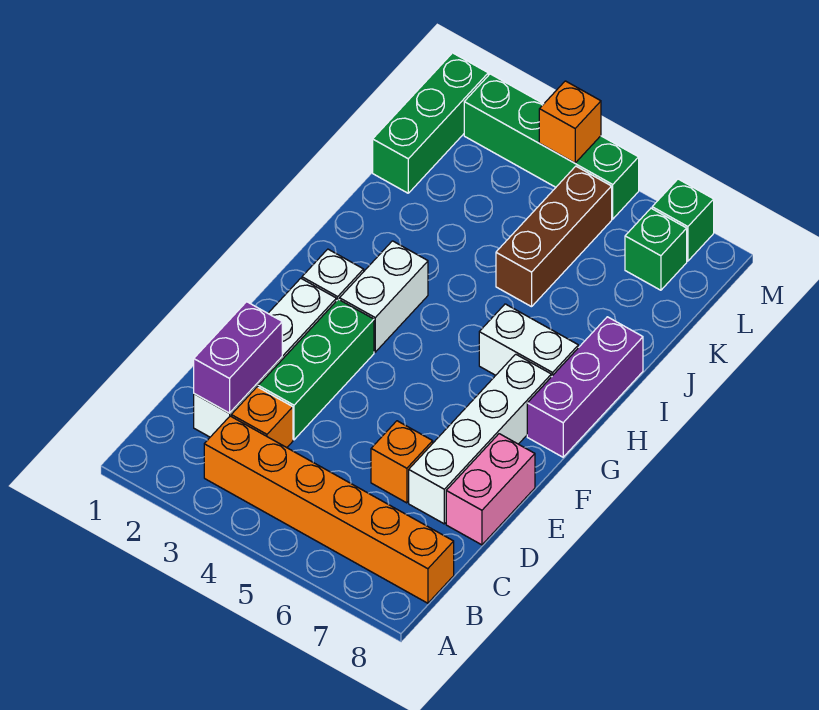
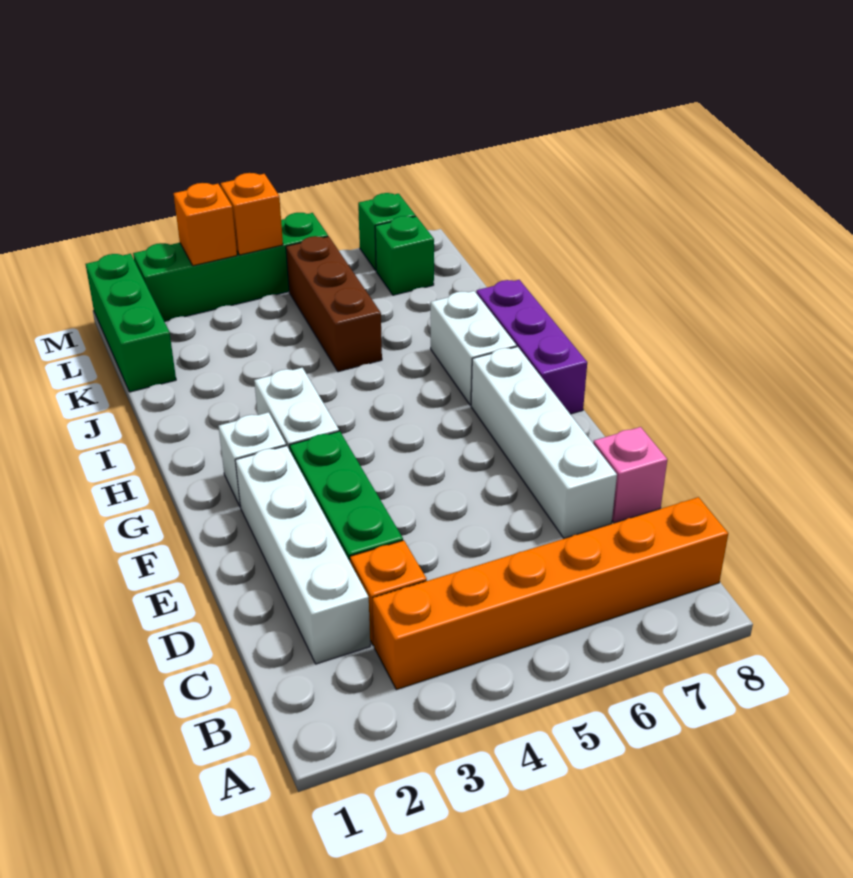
purple 1x2 brick [194,302,282,413] -> none
orange 1x1 brick [371,421,433,503] -> orange 1x1 brick moved to [174,183,237,266]
pink 1x2 brick [446,434,535,545] -> pink 1x1 brick [593,427,667,523]
white 1x2 brick [479,304,578,377] -> white 1x2 brick turned to [431,291,517,405]

